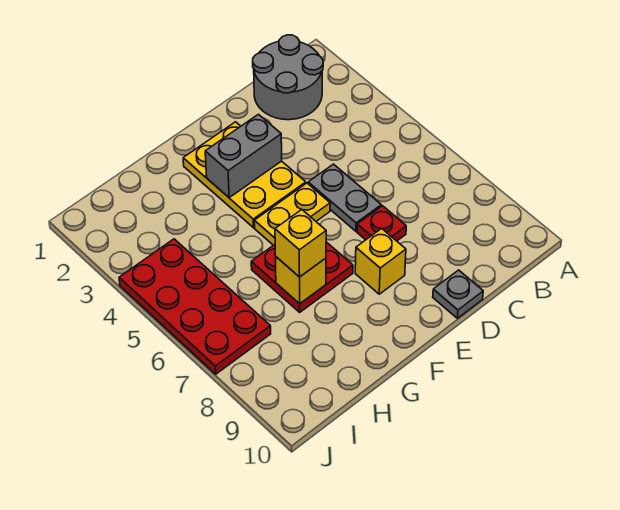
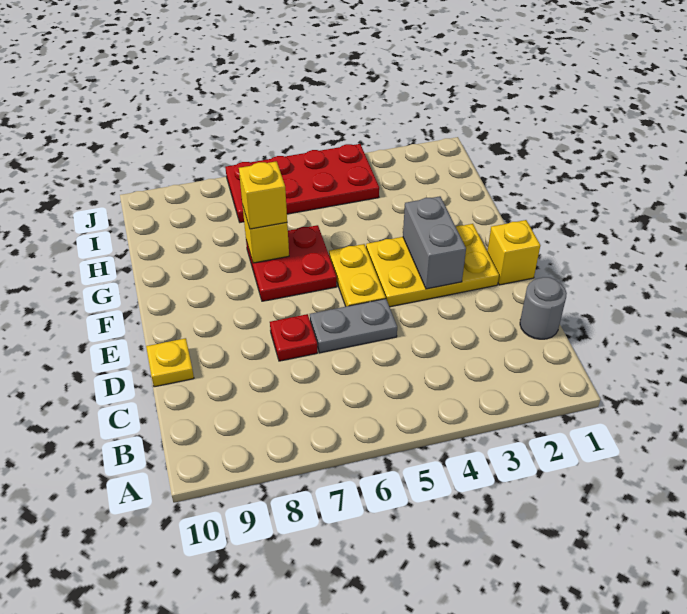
grey 2x2 round brick [253,35,323,120] -> grey 1x1 round brick [520,277,567,339]
grey 1x1 plate [433,270,483,318] -> yellow 1x1 plate [146,338,194,387]
yellow 1x1 brick [355,228,406,294] -> yellow 1x1 brick moved to [487,220,540,285]

